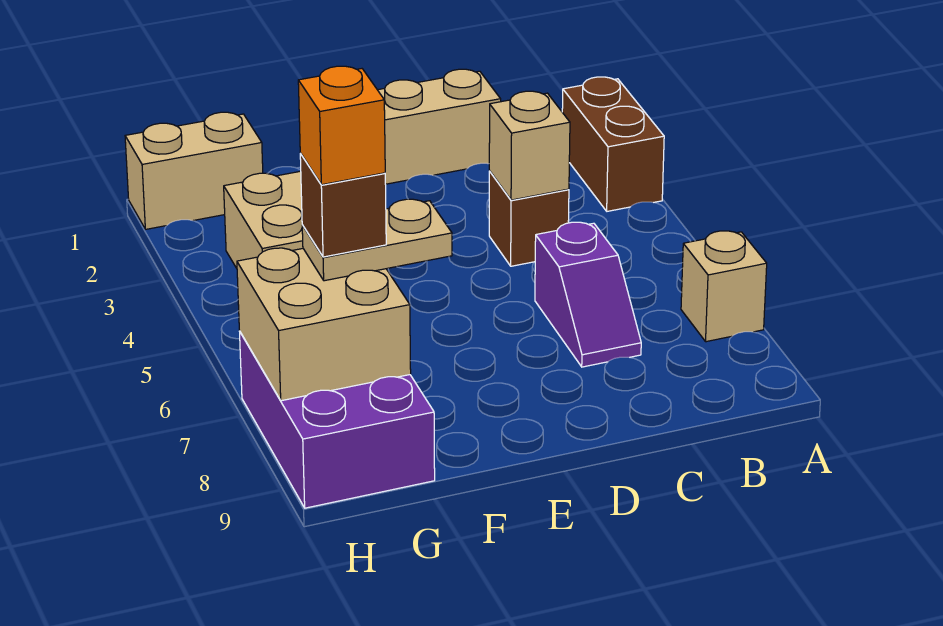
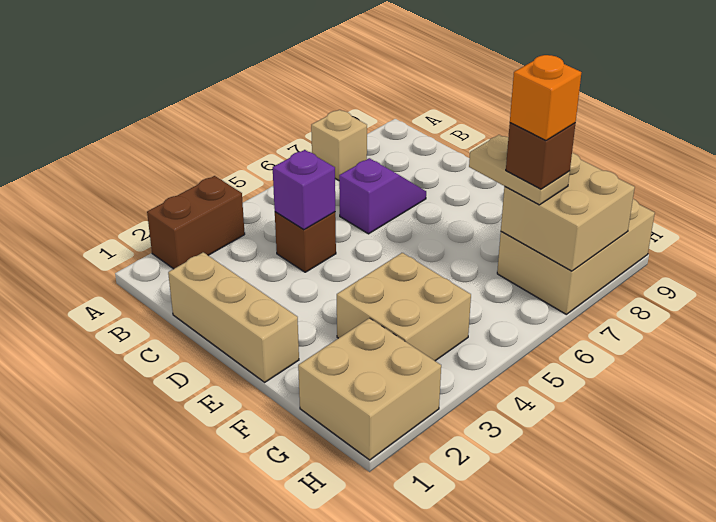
tan 1x1 brick [489,91,570,200] -> purple 1x1 brick [273,150,335,230]
tan 1x2 brick [125,112,263,229] -> tan 2x2 brick [298,318,441,460]
purple 2x3 brick [240,332,435,508] -> tan 2x3 brick [497,199,655,314]

